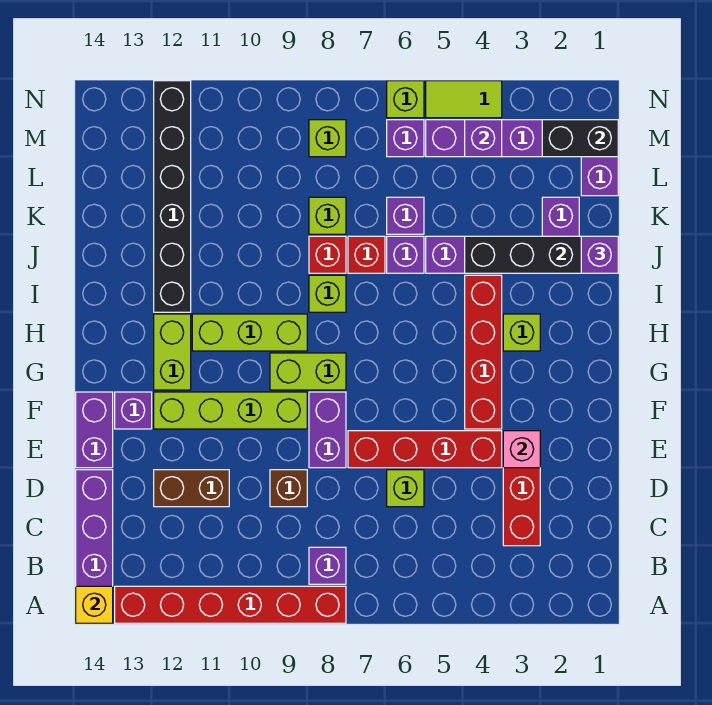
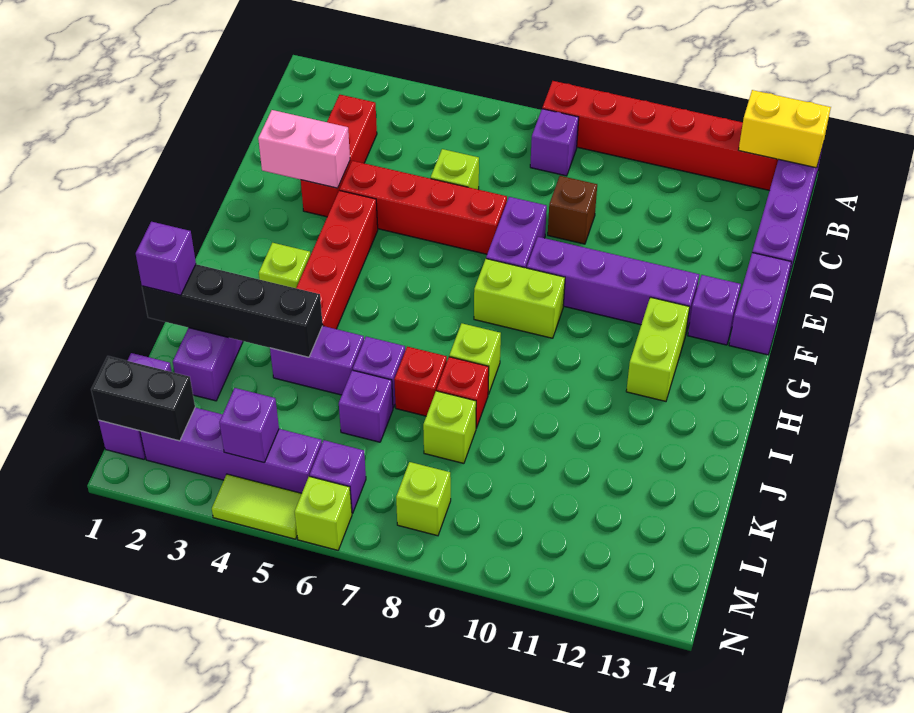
yellow 1x1 brick [76,586,113,623] -> yellow 1x2 brick [738,90,831,168]
brown 1x2 brick [154,470,229,507] -> none
pink 1x1 brick [503,431,540,468] -> pink 1x2 brick [258,110,350,188]
lime 1x4 brick [154,392,307,429] -> purple 1x4 brick [527,237,699,333]
lime 1x3 brick [192,314,307,351] -> none
black 1x6 brick [154,81,191,312] -> none

